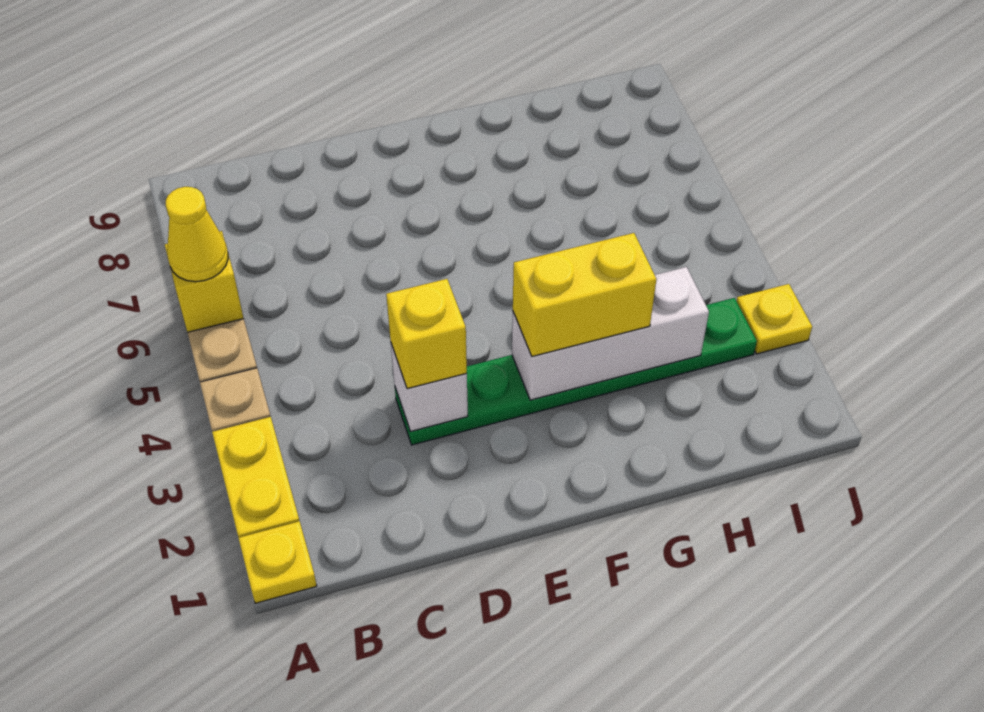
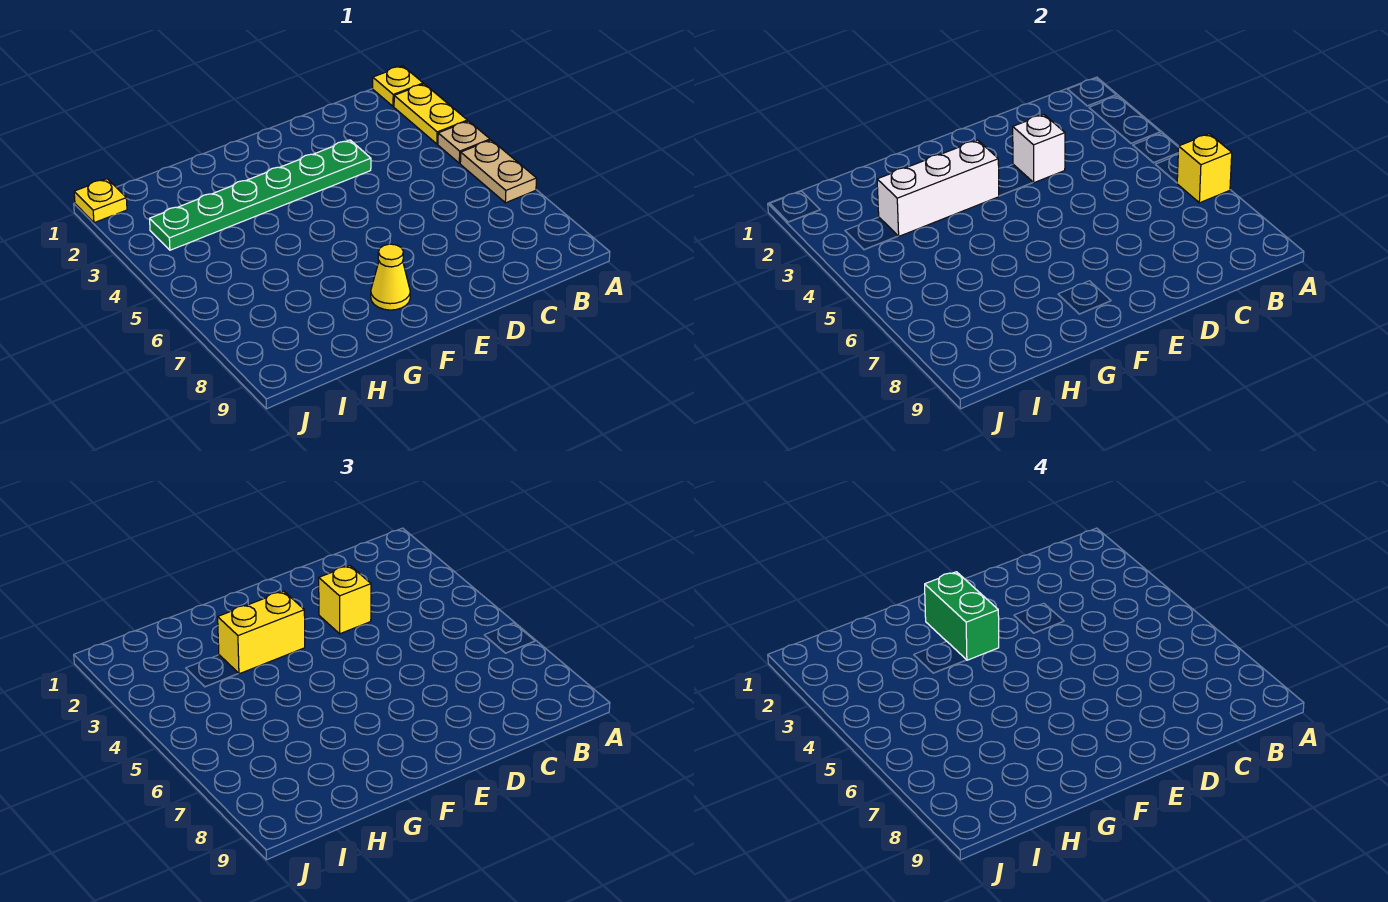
yellow 1x1 cone [166,187,228,282] -> yellow 1x1 cone moved to [371,244,410,310]
none -> green 1x2 brick [925,572,999,660]
yellow 1x1 plate [737,284,812,354] -> yellow 1x1 plate moved to [74,179,127,223]

